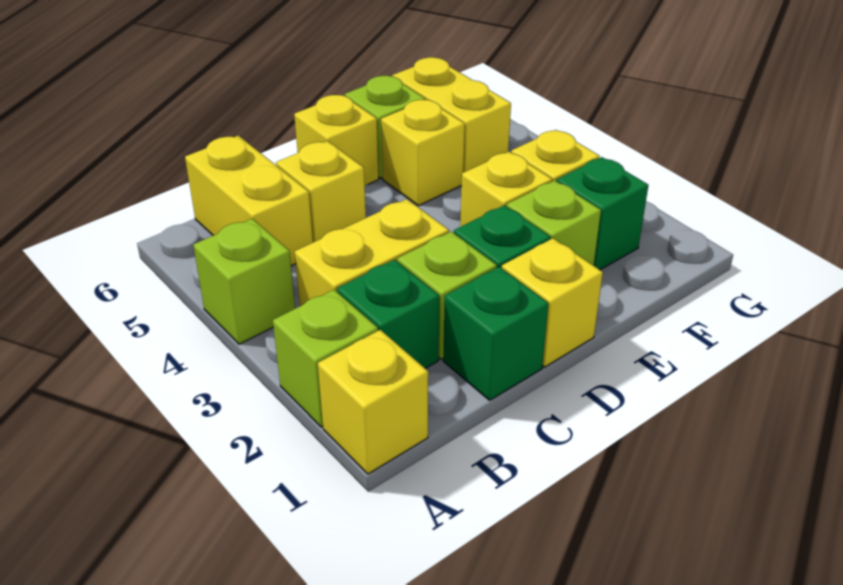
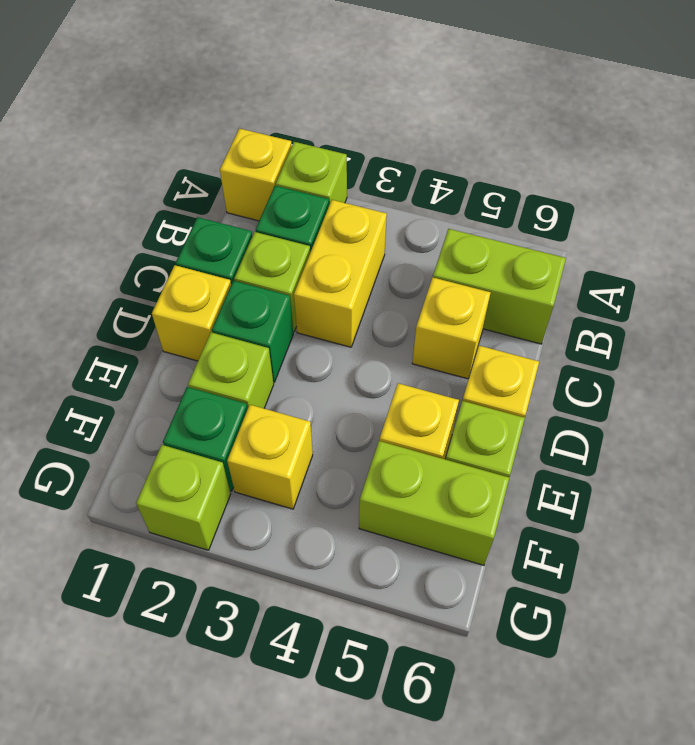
lime 1x1 brick [193,219,295,344] -> lime 1x1 brick moved to [136,445,231,550]
yellow 1x2 brick [185,136,313,266] -> lime 1x2 brick [433,229,566,344]
yellow 1x1 brick [460,152,552,227] -> none
yellow 1x2 brick [392,57,511,172] -> lime 1x2 brick [359,441,509,565]

